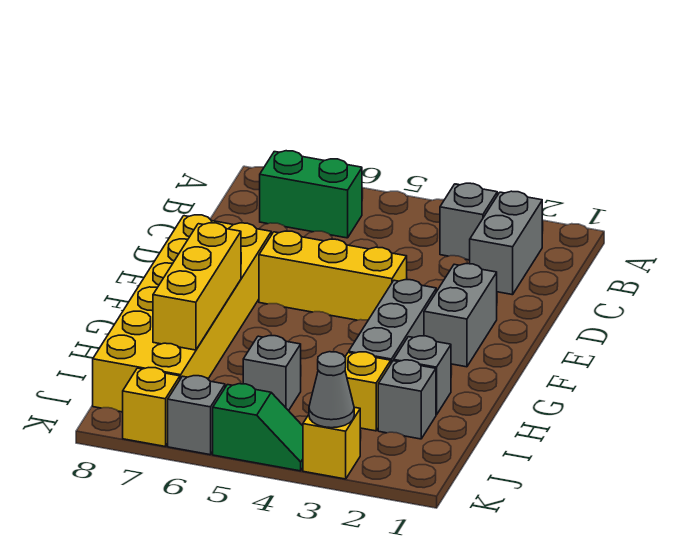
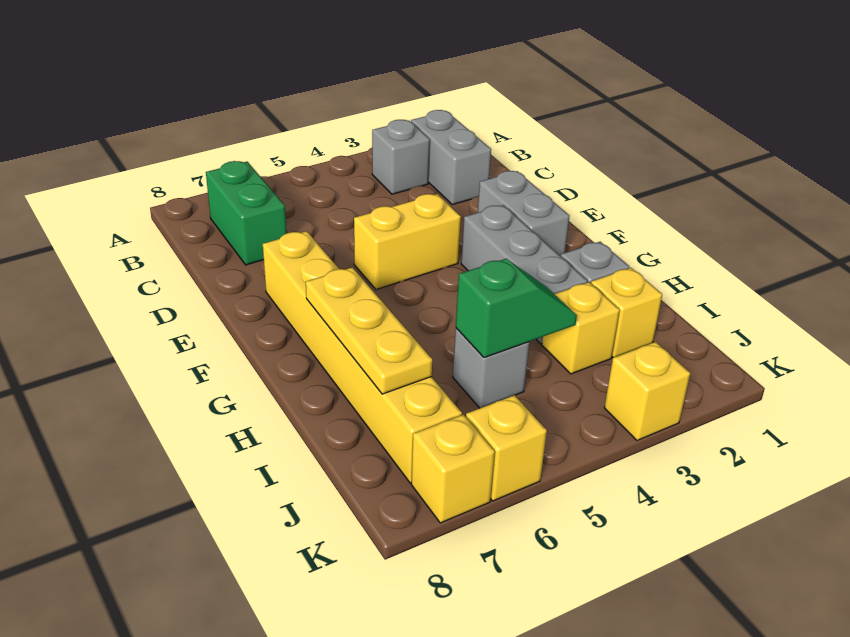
green 1x2 brick [260,151,362,238] -> green 1x2 brick turned to [206,161,286,265]
yellow 1x3 brick [259,231,407,320] -> yellow 1x2 brick [354,194,461,289]
yellow 2x6 brick [93,215,271,412] -> yellow 1x6 brick [263,231,462,483]
yellow 1x3 brick [153,223,241,350] -> yellow 1x3 plate [306,267,432,394]
grey 1x1 brick [378,360,436,439] -> yellow 1x1 brick [591,268,662,358]
grey 1x1 cone [309,352,354,428] -> none
green 1x2 slope [213,384,303,471] -> green 1x2 slope moved to [456,259,577,358]
grey 1x1 brick [168,376,225,455] -> yellow 1x1 brick [466,395,547,501]

